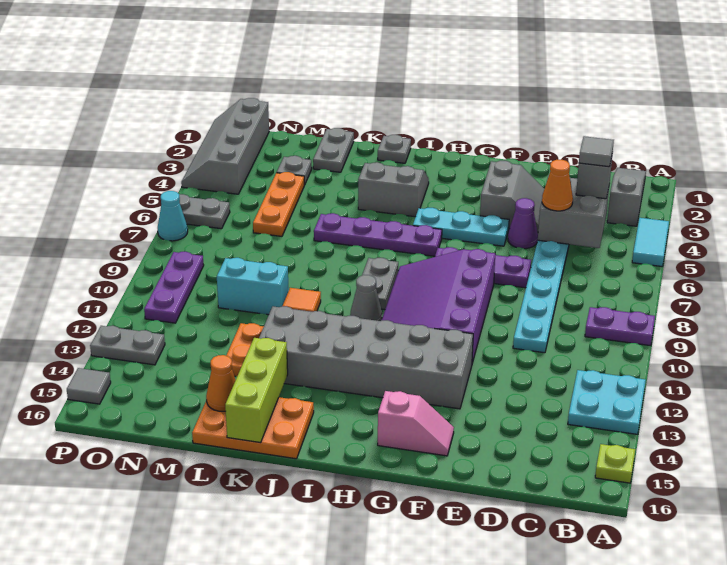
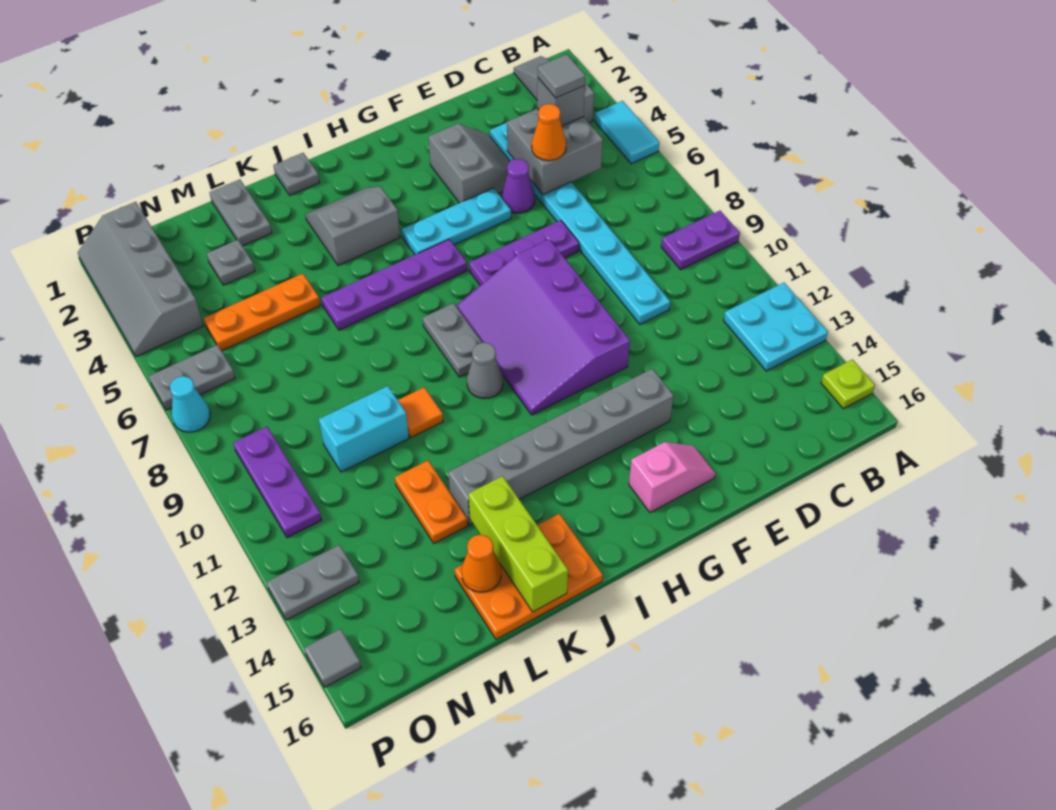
grey 2x6 brick [259,306,473,409] -> grey 1x6 brick [448,369,674,525]
orange 1x3 plate [253,172,304,236] -> orange 1x3 plate turned to [204,274,320,351]

